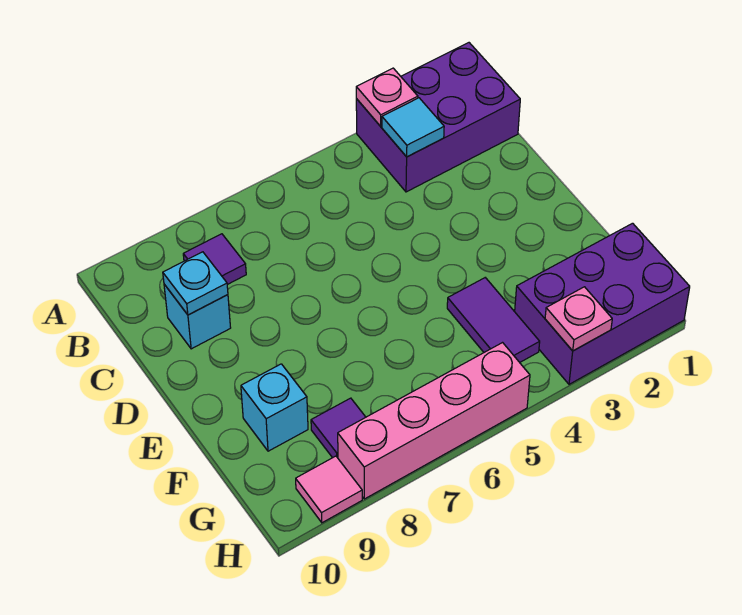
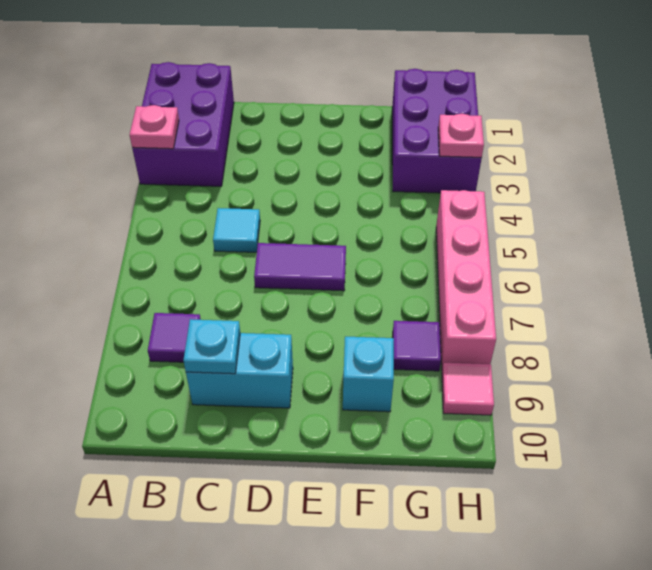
cyan 1x1 tile [382,98,444,157] -> cyan 1x1 tile moved to [213,208,260,252]
cyan 1x1 brick [164,284,231,349] -> cyan 1x2 brick [186,333,293,408]
purple 1x2 tile [447,278,540,362] -> purple 1x2 tile moved to [254,243,346,291]

